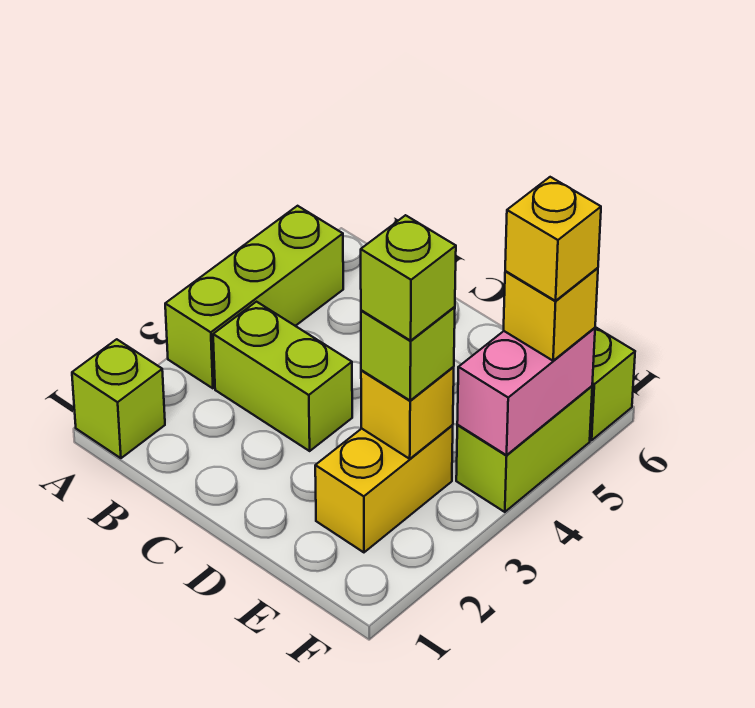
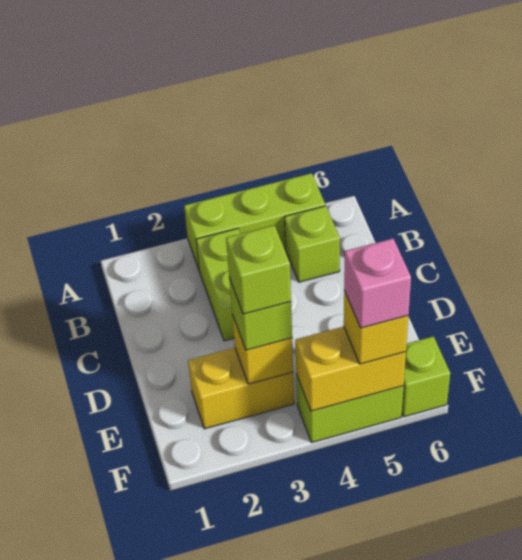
lime 1x1 brick [72,339,165,458] -> lime 1x1 brick moved to [285,206,340,282]
pink 1x2 brick [457,328,595,455] -> yellow 1x2 brick [295,327,406,411]
yellow 1x1 brick [505,177,601,301] -> pink 1x1 brick [344,239,411,328]

